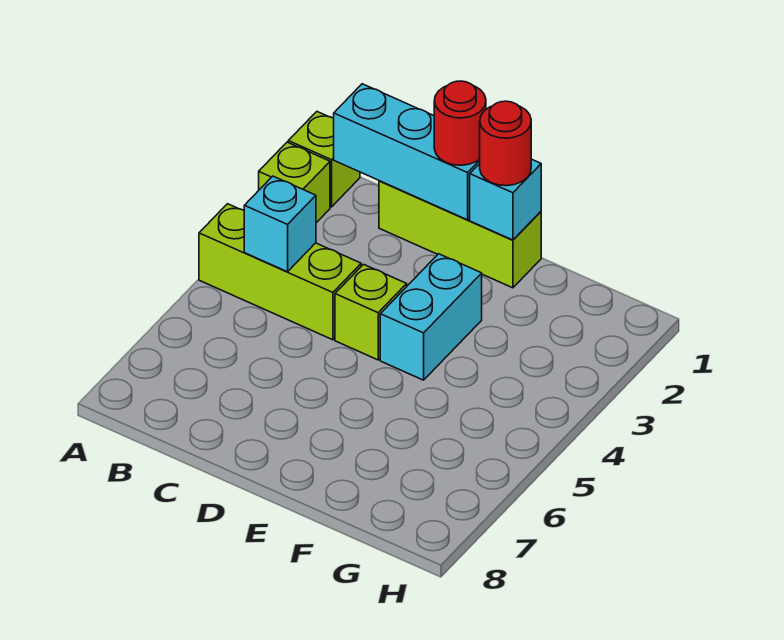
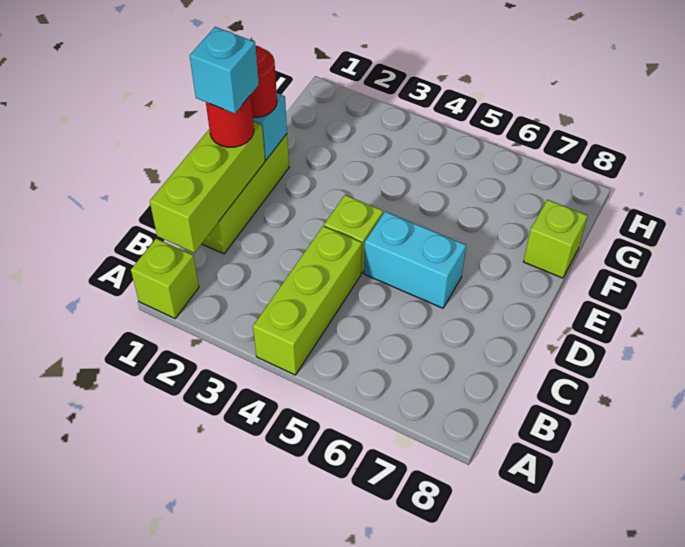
lime 1x1 brick [259,142,330,223] -> lime 1x1 brick moved to [524,200,588,278]
cyan 1x3 brick [334,84,480,220] -> lime 1x3 brick [150,122,265,253]
cyan 1x1 brick [244,176,316,272] -> cyan 1x1 brick moved to [190,27,259,114]
cyan 1x2 brick [380,254,482,380] -> cyan 1x2 brick moved to [364,212,466,308]

